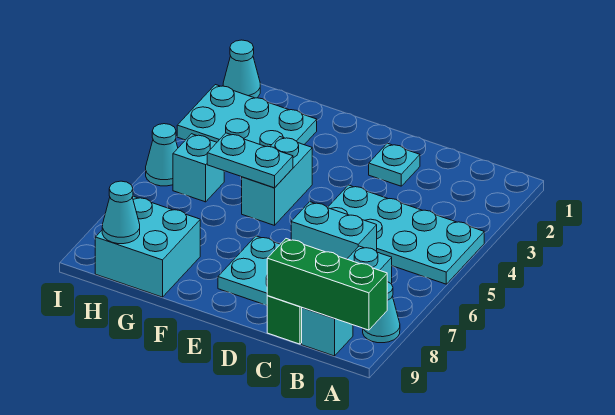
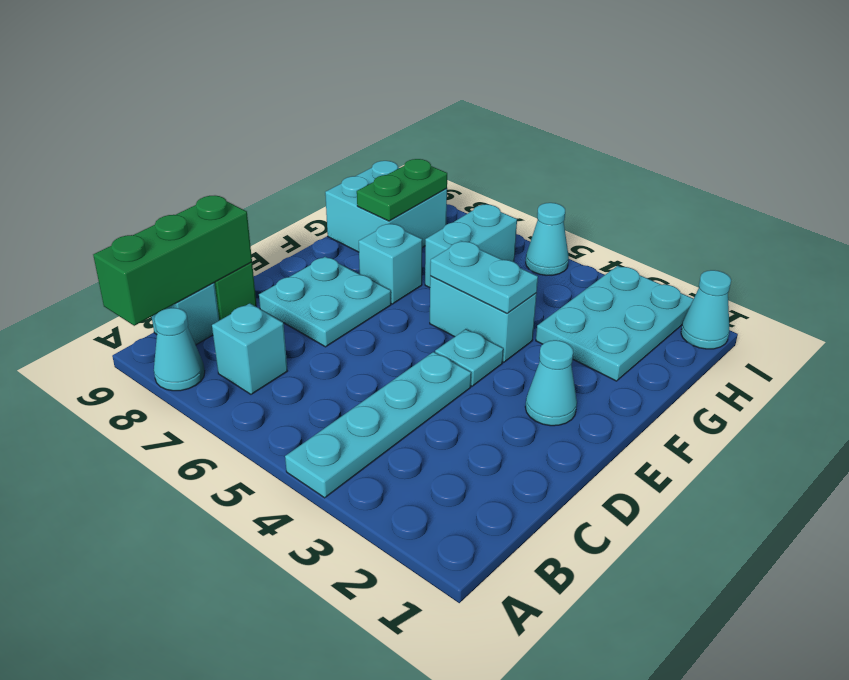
cyan 2x4 plate [328,185,484,284] -> cyan 1x4 plate [285,352,471,498]
cyan 1x2 brick [291,202,377,259] -> cyan 1x2 brick moved to [425,204,517,288]
cyan 1x1 plate [369,143,420,186] -> cyan 1x1 plate moved to [435,329,503,386]
cyan 1x2 plate [207,133,293,188] -> cyan 1x2 plate turned to [430,241,538,313]
none -> green 1x2 plate [357,159,447,221]
cyan 1x1 brick [173,134,224,202] -> cyan 1x1 brick moved to [359,224,422,304]
cyan 1x1 cone [102,181,140,244] -> cyan 1x1 cone moved to [525,340,577,426]

